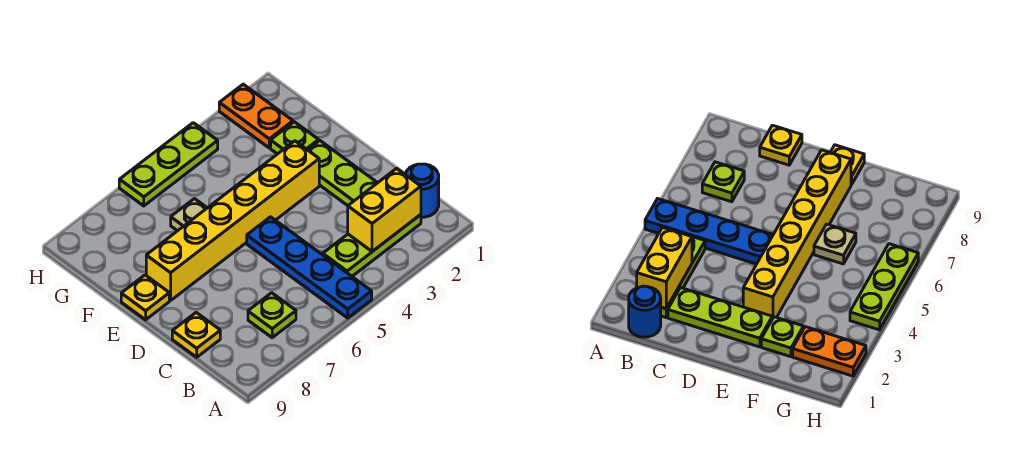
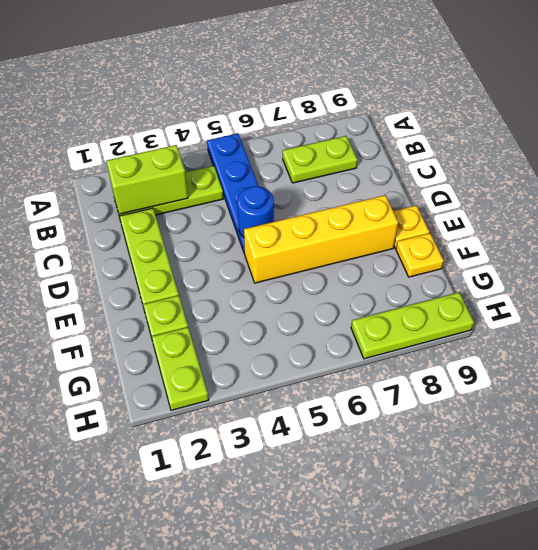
blue 1x1 round brick [405,164,439,217] -> blue 1x1 round brick moved to [237,186,274,237]
yellow 1x2 brick [348,169,421,251] -> lime 1x2 brick [106,145,188,214]
lime 1x1 plate [248,293,296,338] -> lime 1x2 plate [283,136,357,183]
yellow 1x1 plate [172,313,220,357] -> yellow 1x1 plate moved to [396,233,444,277]
yellow 1x6 brick [146,141,319,301] -> yellow 1x4 brick [244,195,398,283]
tan 1x1 plate [171,199,207,231] -> none
orange 1x2 plate [219,84,293,148] -> lime 1x2 plate [152,327,209,410]
lime 1x3 plate [119,123,218,206] -> lime 1x3 plate moved to [351,292,474,359]

